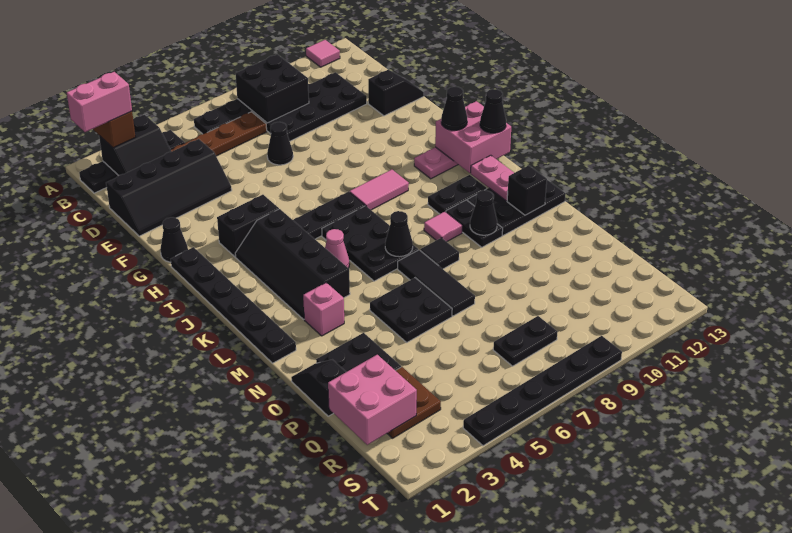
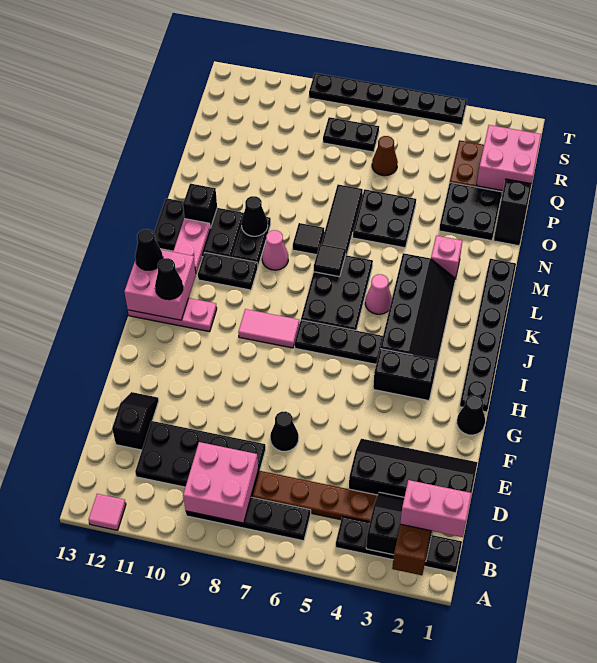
black 2x2 brick [236,54,309,123] -> pink 2x2 brick [183,442,258,523]
black 1x2 slope [368,70,424,116] -> black 1x2 slope turned to [112,392,159,450]
black 1x1 cone [385,211,413,257] -> black 1x1 tile [314,244,346,277]
pink 1x1 tile [424,212,462,242] -> pink 1x1 cone [262,230,288,270]
none -> brown 1x1 cone [372,136,398,176]

